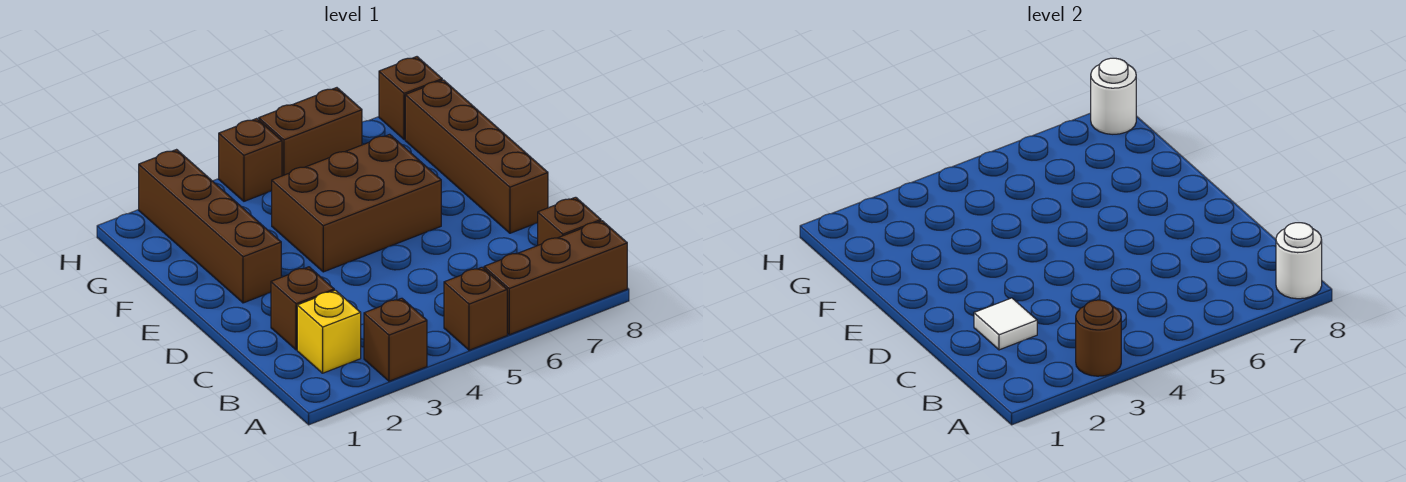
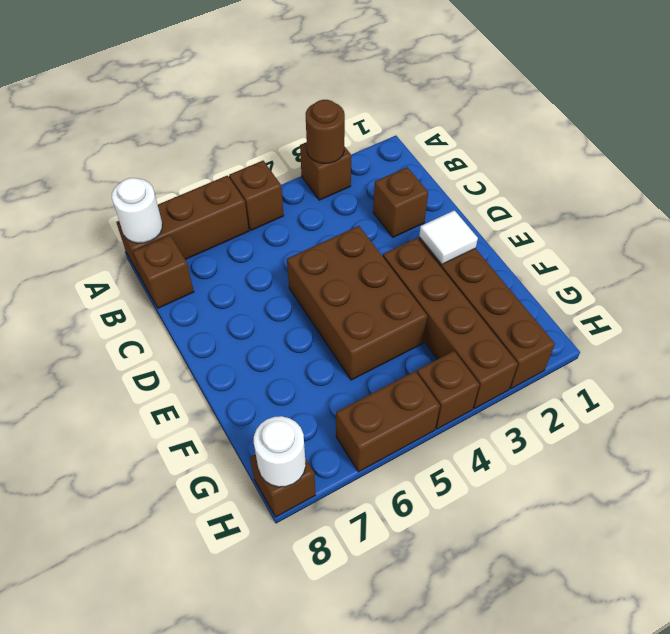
yellow 1x1 brick [297,290,361,373] -> none
white 1x1 tile [974,298,1037,350] -> white 1x1 tile moved to [419,210,478,264]
brown 1x4 brick [405,80,548,233] -> brown 1x4 brick moved to [383,238,518,409]
brown 2x3 brick [272,134,441,272] -> brown 2x3 brick turned to [287,226,427,380]

